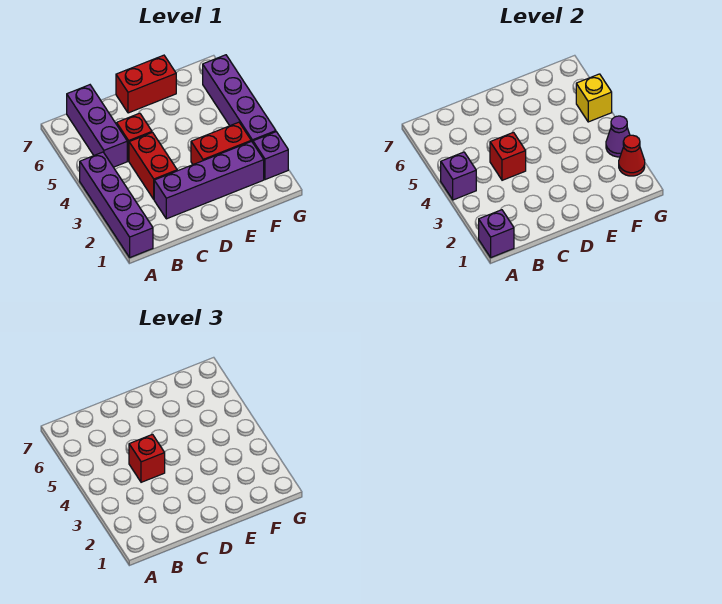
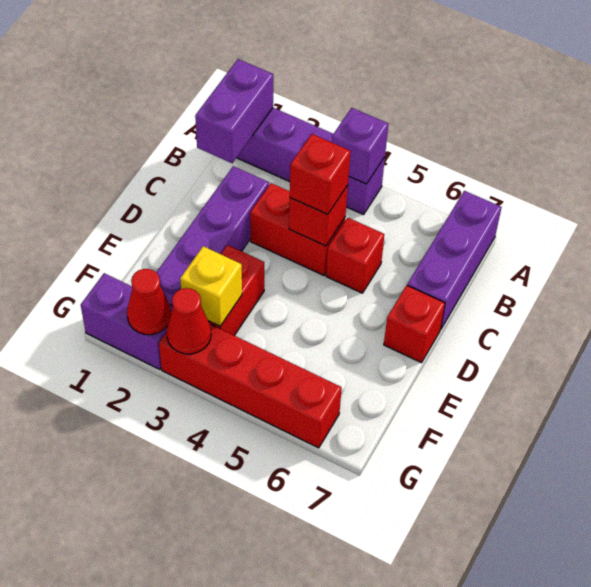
purple 1x1 brick [479,210,514,257] -> purple 1x2 brick [195,59,273,163]
purple 1x3 brick [67,85,127,167] -> purple 1x3 brick turned to [407,191,502,329]
red 1x2 brick [116,55,176,113] -> red 1x1 brick [384,285,445,363]
purple 1x1 brick [253,132,288,180] -> purple 1x2 brick [81,273,173,369]
purple 1x4 brick [203,55,276,142] -> red 1x4 brick [159,324,342,448]
purple 1x1 cone [606,116,630,157] -> red 1x1 cone [167,288,211,354]
yellow 1x1 brick [576,74,612,122] -> yellow 1x1 brick moved to [180,246,242,326]

